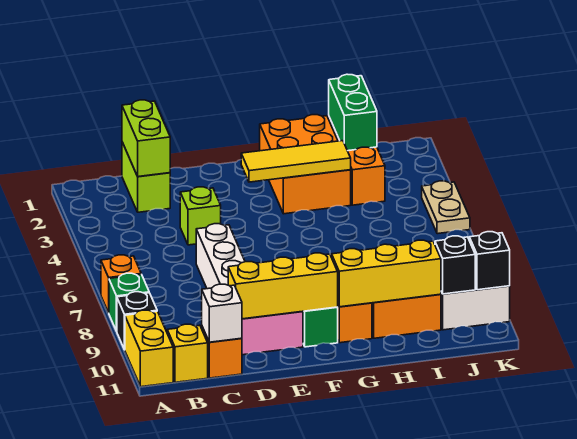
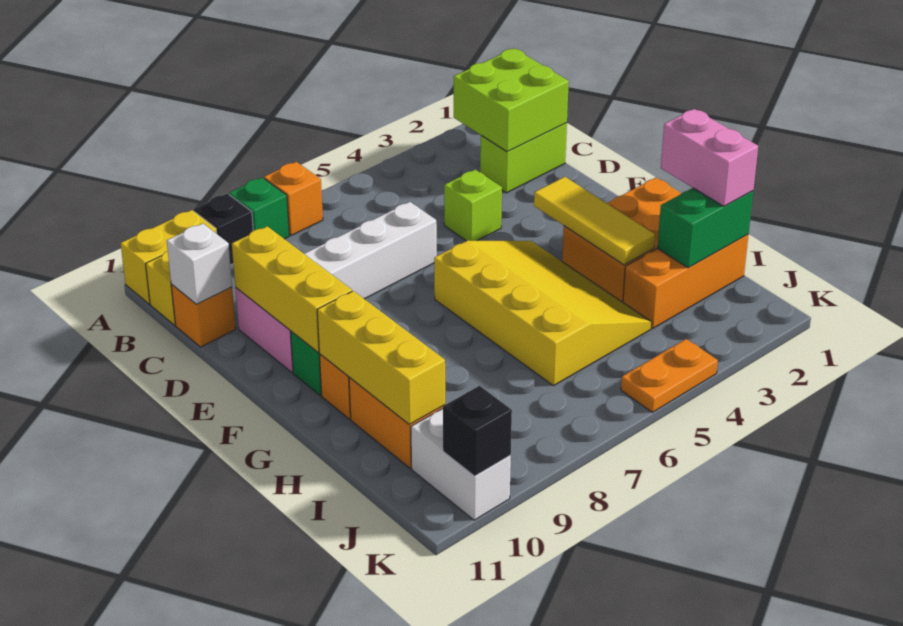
lime 1x2 brick [122,100,170,177] -> lime 2x2 brick [454,49,569,152]
none -> yellow 3x4 slope [434,240,652,386]
none -> pink 1x2 brick [661,109,758,206]
black 1x1 brick [435,236,475,294] -> none
tan 1x2 plate [422,181,470,234] -> orange 1x2 plate [621,339,718,412]

